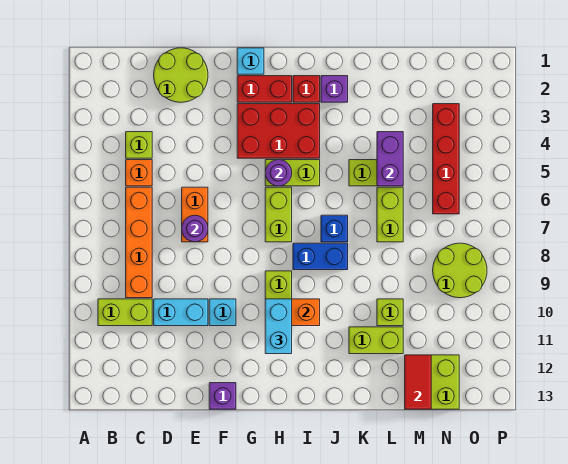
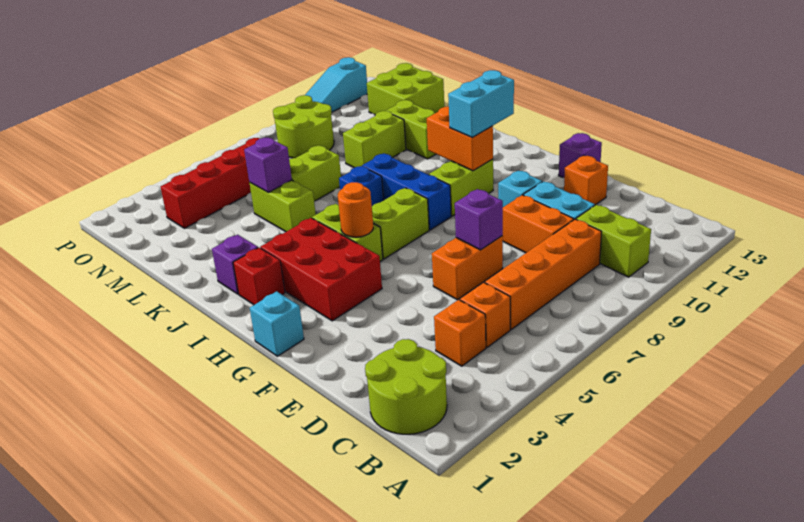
lime 1x1 brick [126,132,152,158] -> orange 1x1 brick [434,300,486,366]
lime 2x2 round brick [154,48,208,102] -> lime 2x2 round brick moved to [365,339,447,434]
none -> orange 1x2 brick [502,195,574,253]
purple 1x1 round brick [182,215,208,242] -> purple 1x1 brick [455,189,503,250]
none -> orange 1x1 brick [564,155,608,205]
red 1x2 brick [237,76,292,102] -> none
purple 1x1 round brick [265,160,292,186] -> orange 1x1 round brick [338,182,373,237]
blue 1x2 brick [293,243,348,270] -> blue 1x3 brick [362,154,451,230]
purple 1x2 brick [377,132,403,186] -> purple 1x1 brick [244,138,292,192]
lime 1x1 brick [377,299,403,326] -> lime 1x2 brick [343,111,406,168]
red 1x2 tile [405,355,431,409] -> none
none -> cyan 1x3 slope [305,57,367,112]

